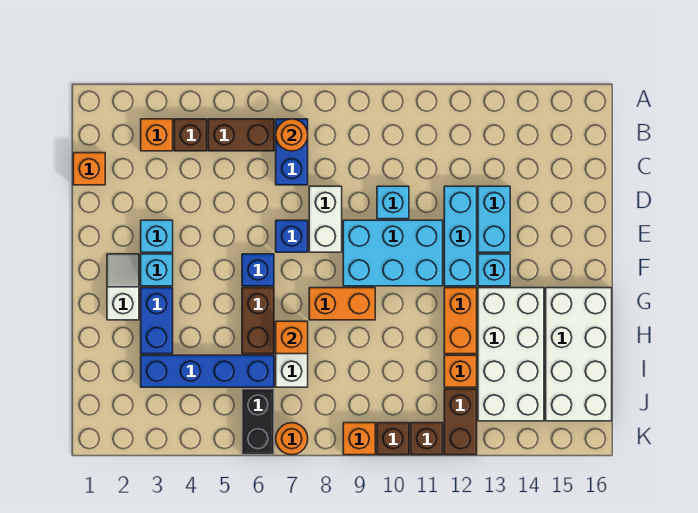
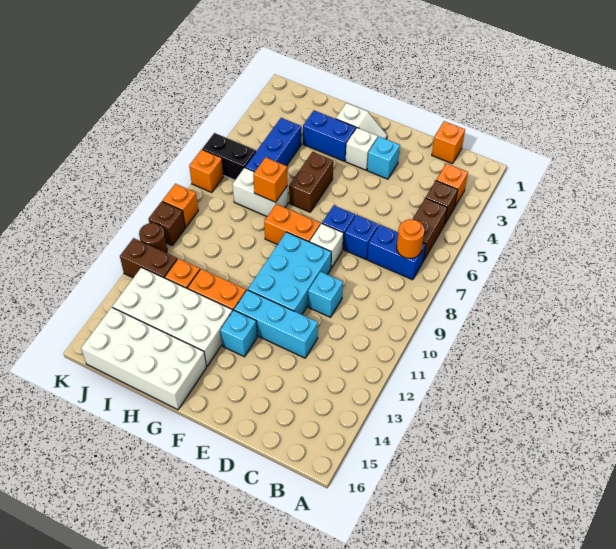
white 1x2 brick [309,186,342,252] -> white 1x1 brick [310,224,344,268]
cyan 1x2 brick [478,186,510,252] -> none
cyan 1x1 brick [141,254,173,286] -> white 1x1 brick [345,128,378,170]
blue 1x1 brick [242,254,274,286] -> blue 1x1 brick moved to [344,215,378,259]
brown 1x2 brick [242,288,274,354] -> brown 1x2 brick turned to [289,152,333,212]
orange 1x2 brick [309,288,375,320] -> orange 1x2 brick turned to [264,204,320,245]
blue 1x4 brick [141,355,274,387] -> blue 1x3 brick [245,118,301,172]
orange 1x1 round brick [276,423,308,455] -> orange 1x1 brick [189,149,224,192]
brown 1x1 brick [411,423,443,455] -> brown 1x1 round brick [139,223,167,253]

